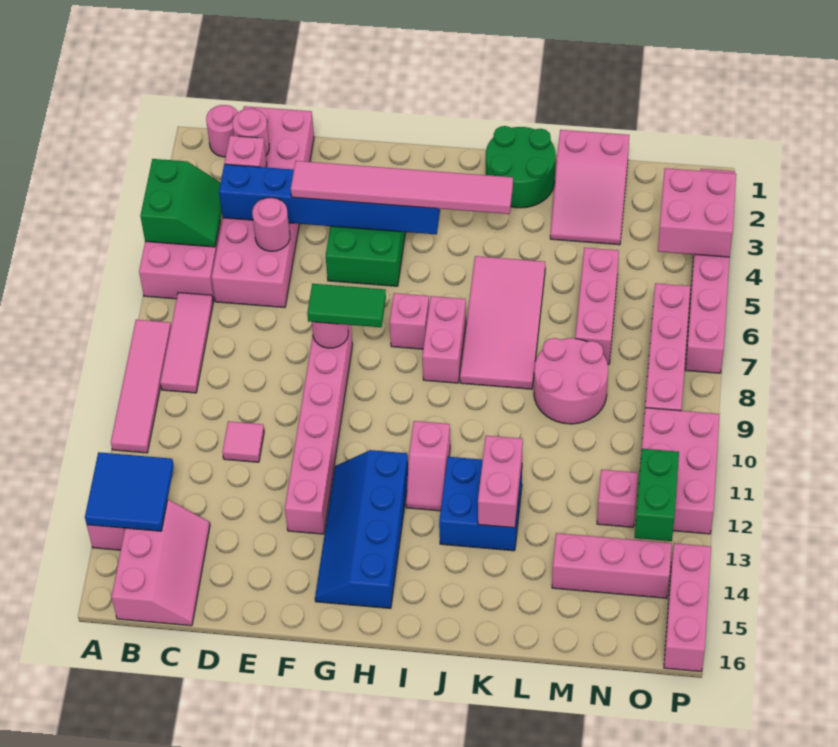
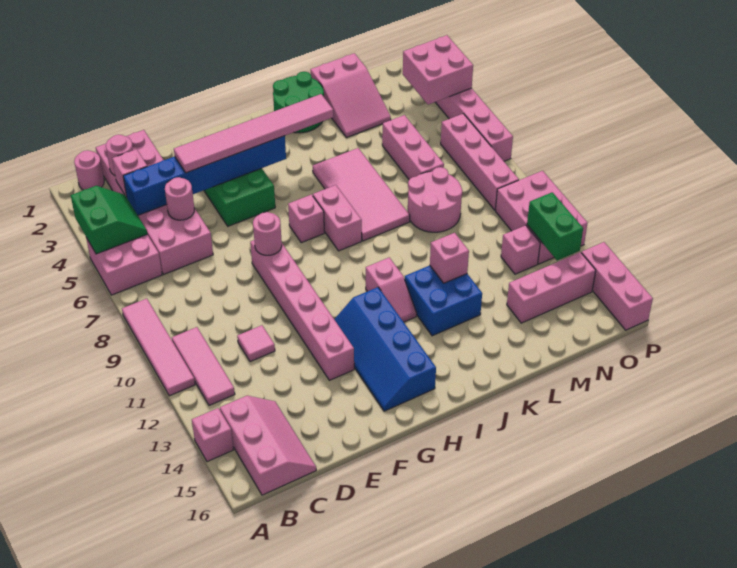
blue 2x2 tile [85,452,174,531] -> none
pink 1x3 tile [160,293,213,393] -> pink 1x3 tile moved to [172,327,235,405]
green 1x2 tile [307,284,386,327] -> none
pink 1x2 brick [478,436,523,528] -> pink 1x1 brick [430,233,469,283]

